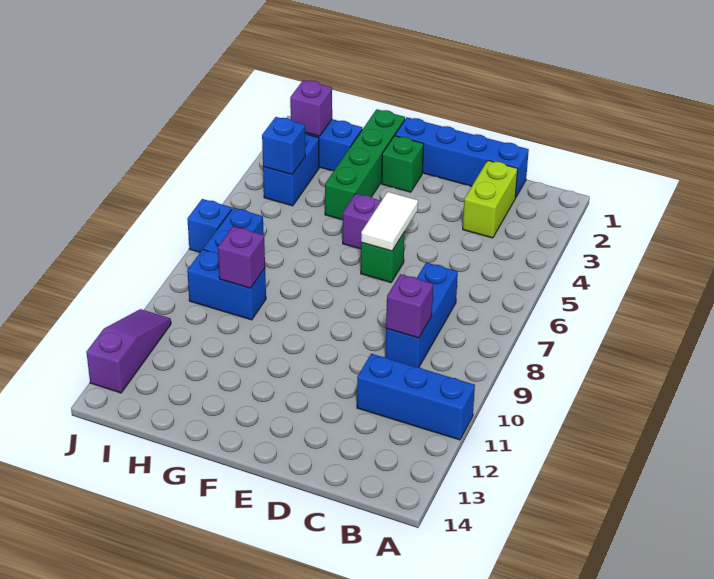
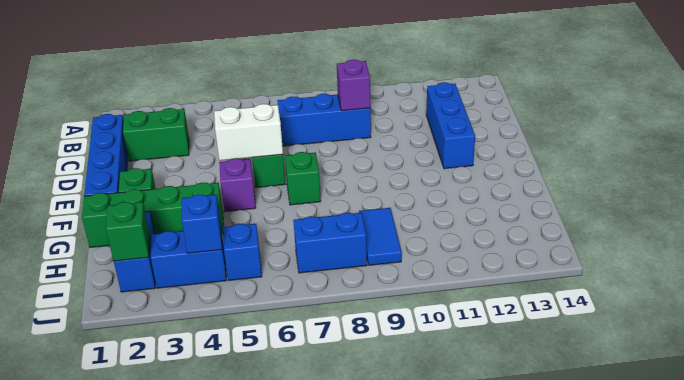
blue 1x3 brick [357,354,475,440] -> blue 1x3 brick moved to [426,82,475,169]
lime 1x2 brick [463,161,518,238] -> green 1x2 brick [123,108,189,161]
white 1x2 tile [361,192,418,251] -> white 1x2 brick [214,104,283,161]
none -> green 1x1 brick [285,152,321,205]
blue 1x2 brick [187,249,266,320] -> blue 1x2 tile [359,208,402,265]
purple 1x1 brick [218,226,265,288] -> none
purple 1x1 brick [290,80,332,136] -> green 1x1 brick [106,202,150,261]
blue 1x1 brick [187,199,232,252] -> blue 1x1 brick moved to [223,224,262,281]
purple 1x3 slope [86,309,171,393] -> none

